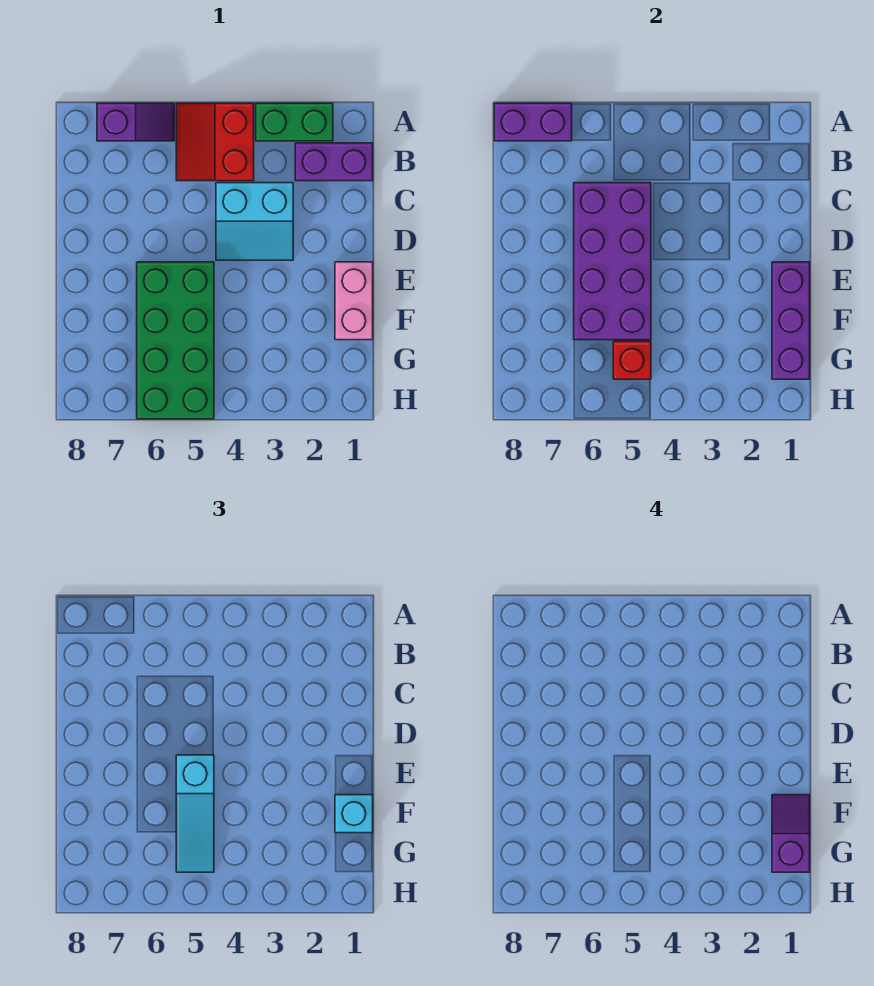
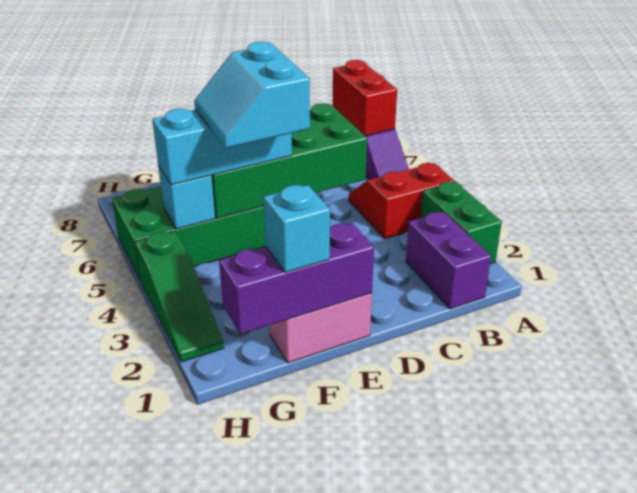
purple 1x2 brick [494,103,572,141] -> red 1x2 brick [333,60,397,136]
cyan 2x2 slope [216,183,293,260] -> cyan 2x2 slope moved to [194,42,310,148]
purple 2x4 brick [574,183,651,340] -> green 2x4 brick [211,103,367,218]
cyan 1x3 slope [176,755,214,872] -> cyan 1x3 brick [152,109,292,185]
purple 1x2 slope [772,795,810,872] -> none
red 1x1 brick [613,341,651,379] -> cyan 1x1 brick [158,166,215,229]
none -> green 1x3 slope [135,231,224,362]

